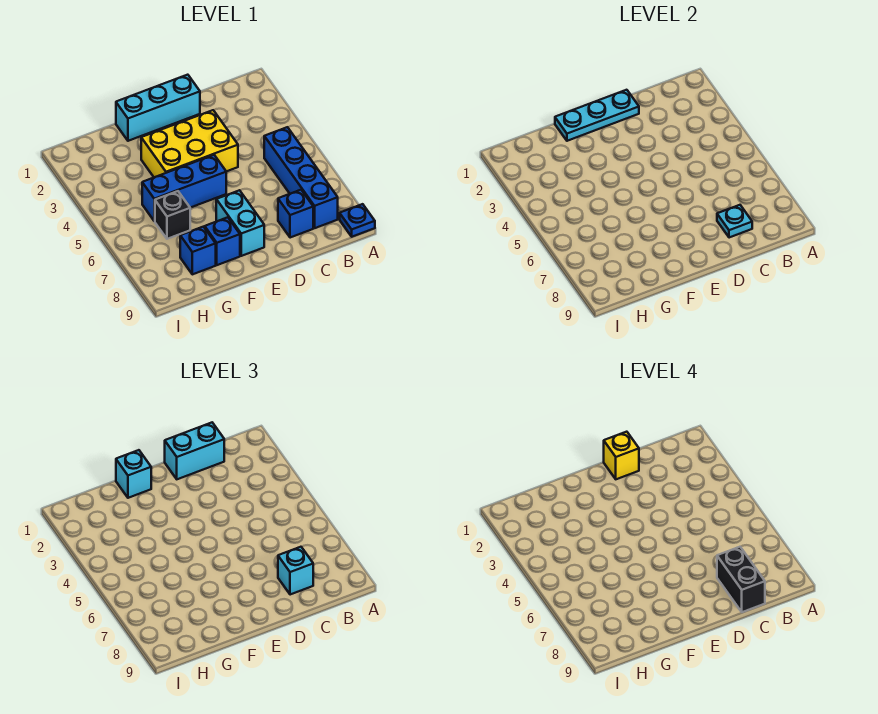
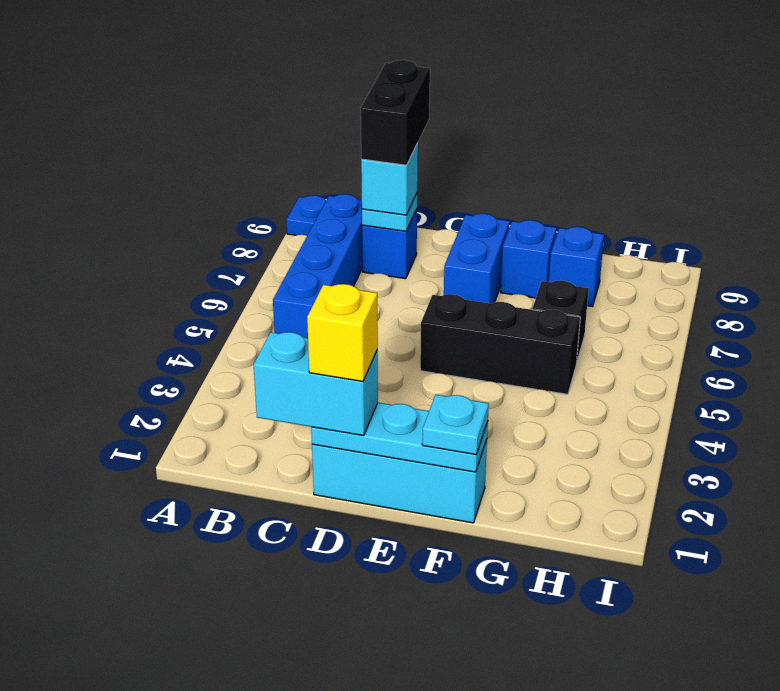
yellow 2x3 brick [141,110,238,177] -> none
blue 1x3 brick [142,155,226,221] -> black 1x3 brick [420,294,580,394]
cyan 1x2 brick [216,190,264,256] -> blue 1x2 brick [444,214,510,304]
cyan 1x1 brick [116,450,151,498] -> cyan 1x1 plate [422,395,489,455]

